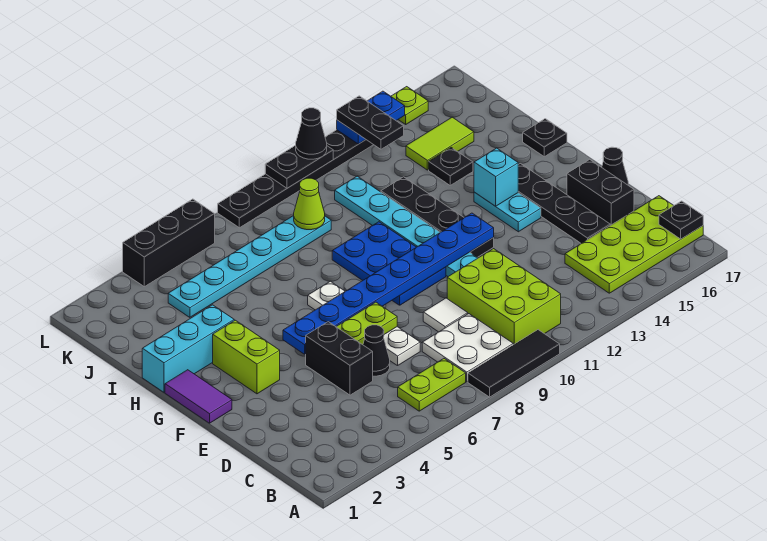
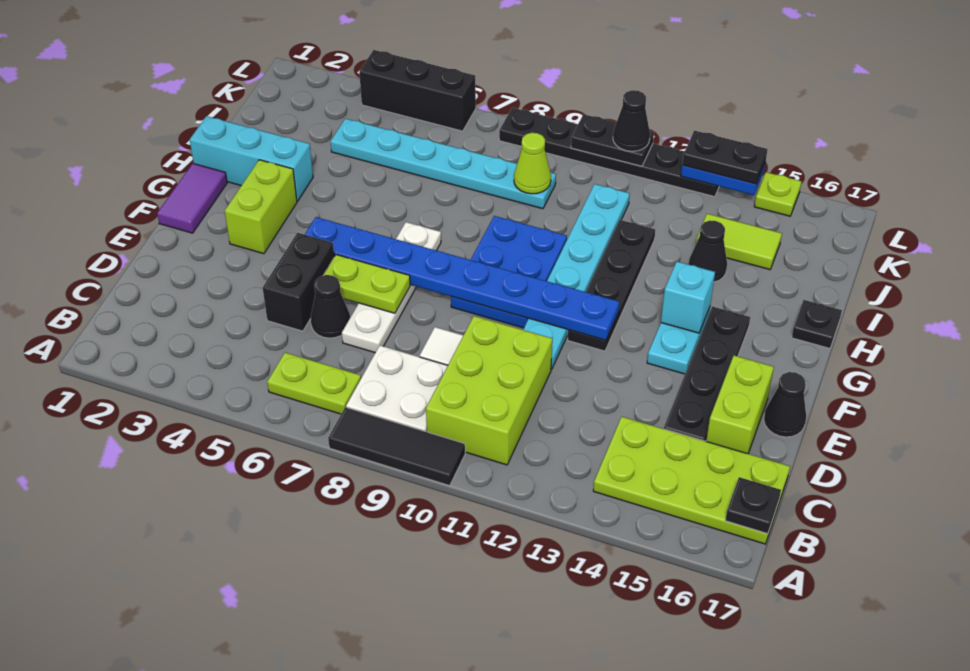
black 1x2 brick [567,159,634,225] -> lime 1x2 brick [706,356,774,454]
black 1x1 plate [429,147,473,185] -> black 1x1 cone [689,221,727,282]
black 1x2 plate [337,96,404,149] -> black 1x2 plate turned to [682,130,768,184]

